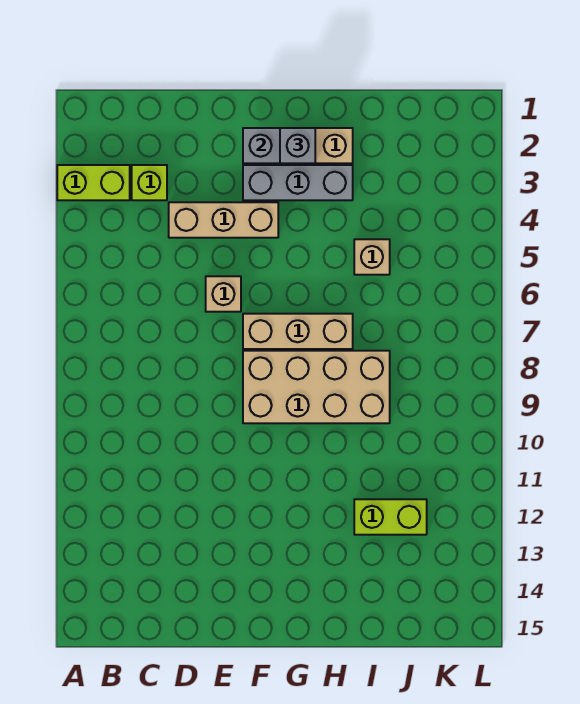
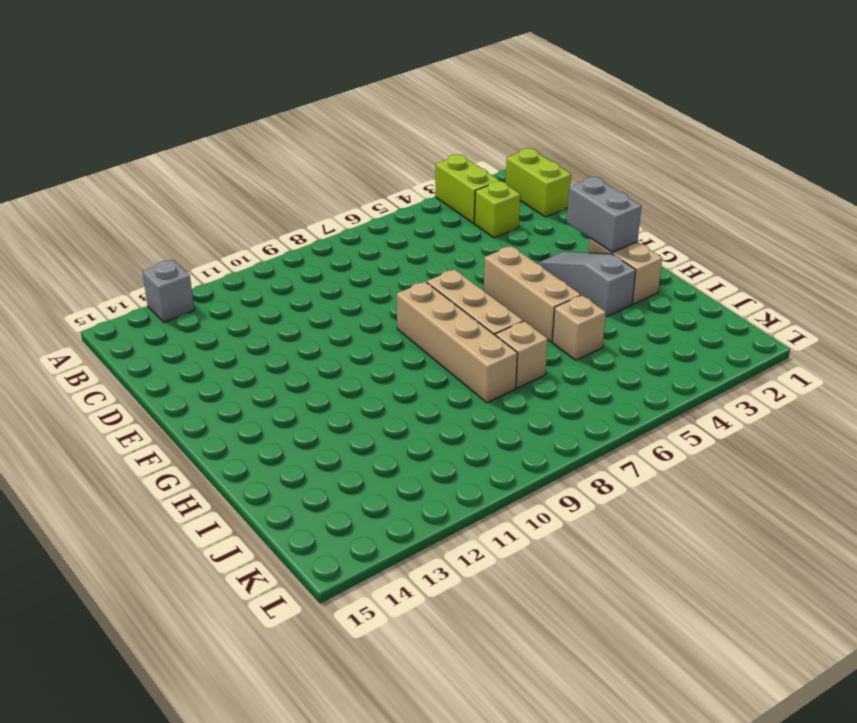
tan 1x3 brick [169,202,278,238] -> tan 1x3 brick moved to [484,246,581,342]
tan 1x1 brick [206,276,241,312] -> tan 1x1 brick moved to [496,321,548,388]
grey 1x3 brick [243,165,353,200] -> grey 1x3 slope [538,252,636,316]
tan 2x4 brick [243,351,390,423] -> tan 1x4 brick [397,282,517,403]
grey 1x1 brick [280,128,315,163] -> grey 1x1 brick moved to [143,260,194,322]
lime 1x2 brick [354,499,427,535] -> lime 1x2 brick moved to [506,148,571,217]

